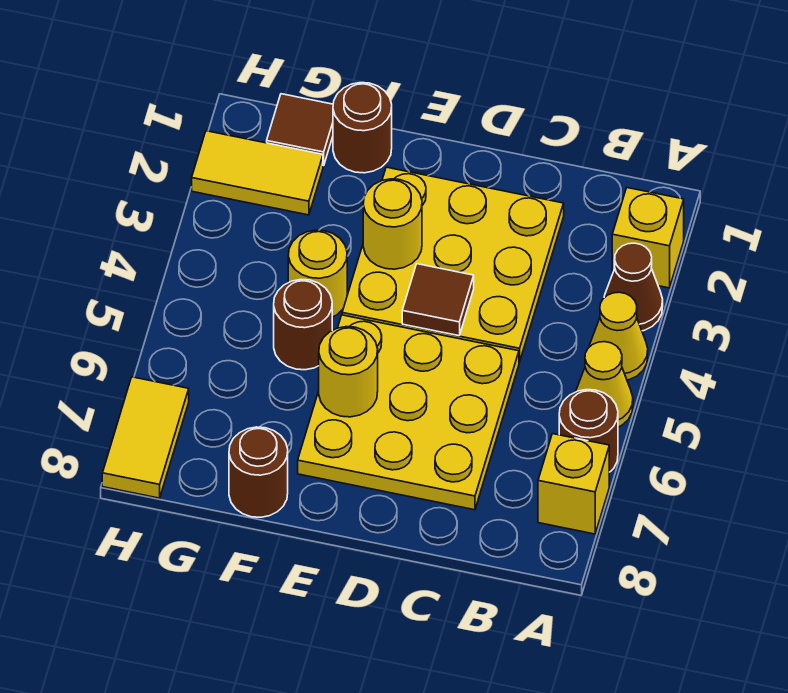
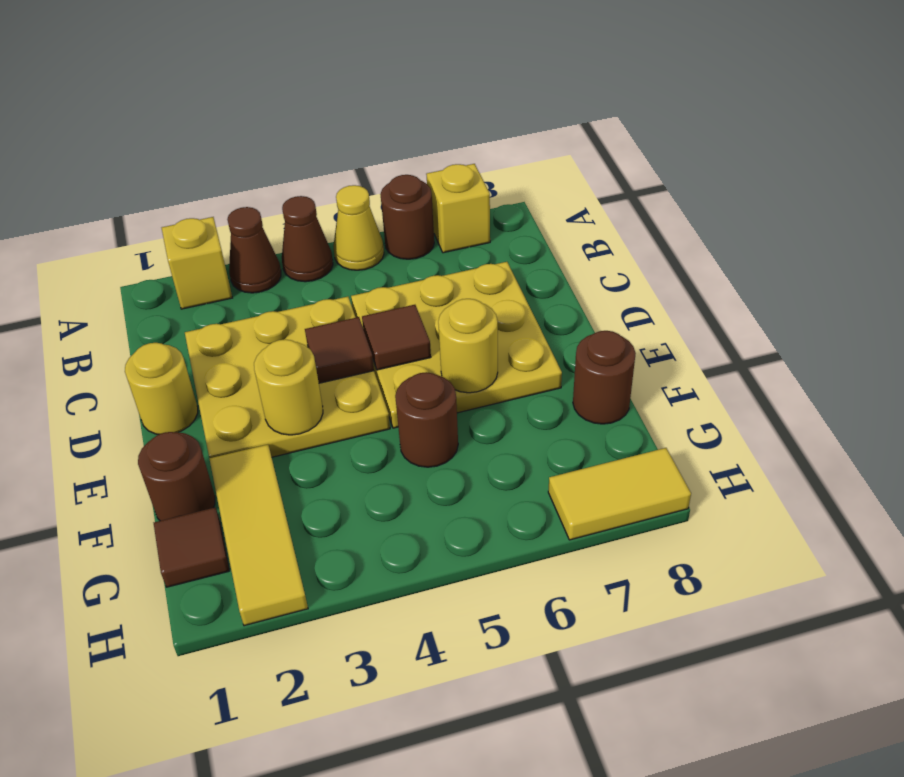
yellow 1x1 cone [590,292,648,380] -> brown 1x1 cone [282,196,333,282]
none -> brown 1x1 tile [362,305,431,370]
yellow 1x1 round brick [288,230,347,317] -> yellow 1x1 round brick moved to [125,343,198,434]
yellow 1x2 tile [192,131,323,215] -> yellow 1x3 tile [209,445,308,626]

